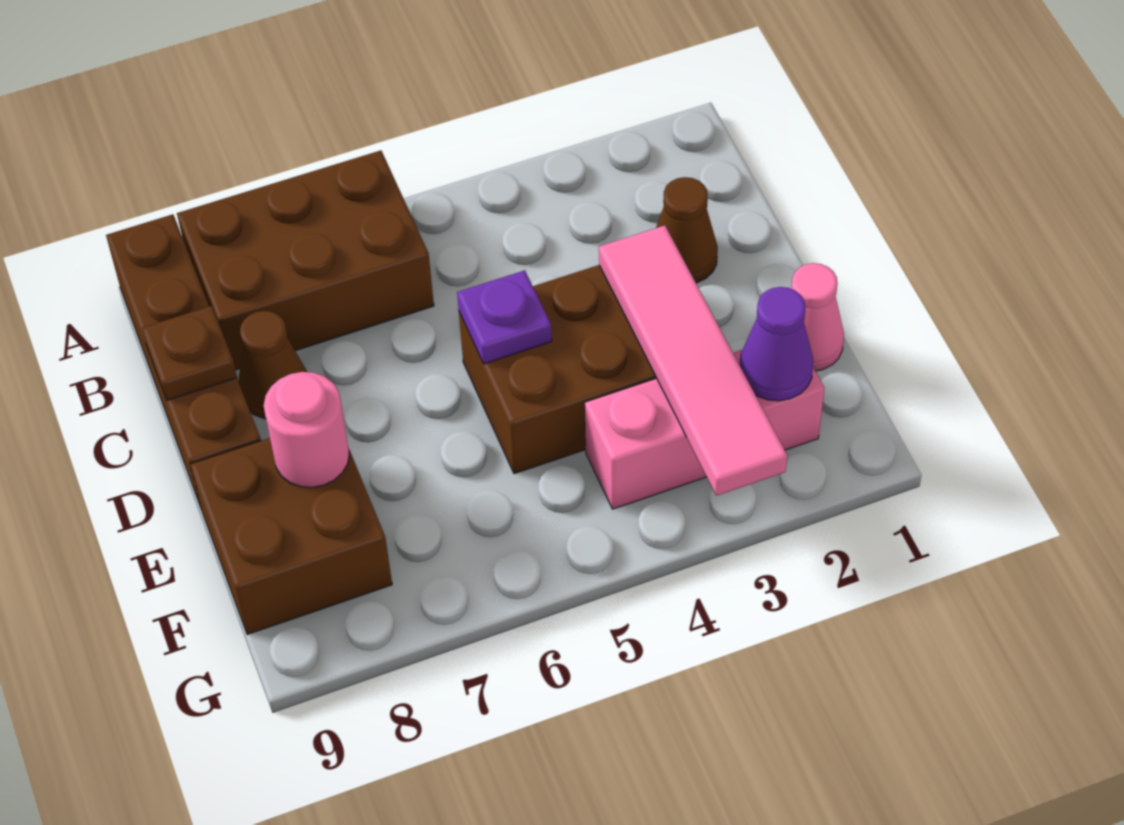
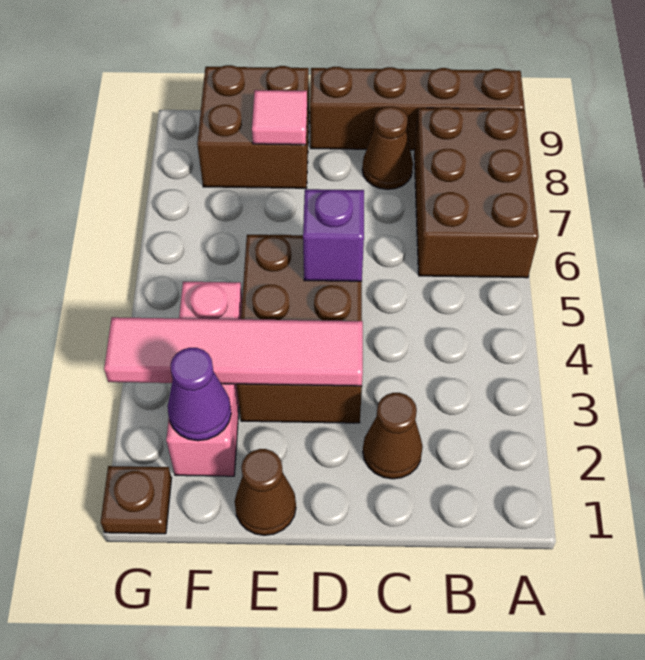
brown 1x1 plate [142,306,237,400] -> brown 1x1 plate moved to [101,466,171,534]
purple 1x1 plate [457,270,552,364] -> purple 1x1 brick [303,189,364,281]
pink 1x1 cone [791,263,844,371] -> brown 1x1 cone [235,449,296,535]
pink 1x1 round brick [264,372,349,488] -> pink 1x1 tile [252,90,307,145]

